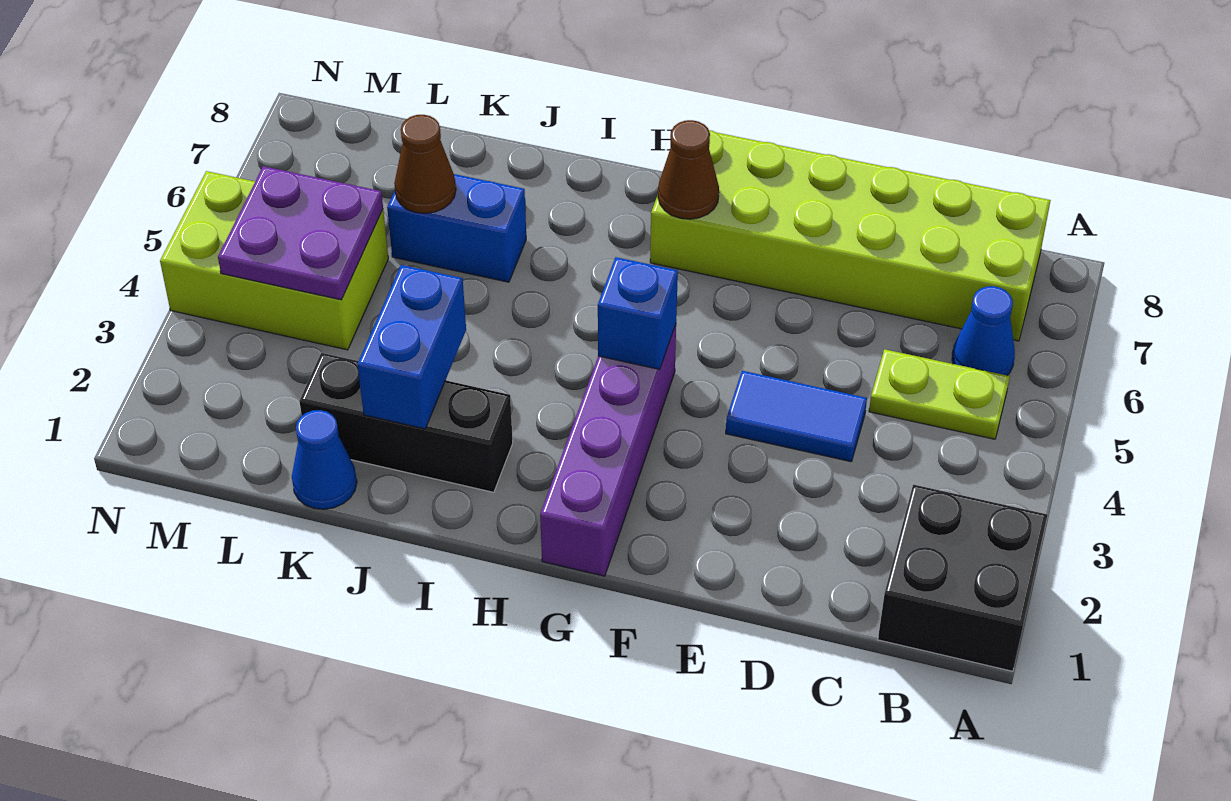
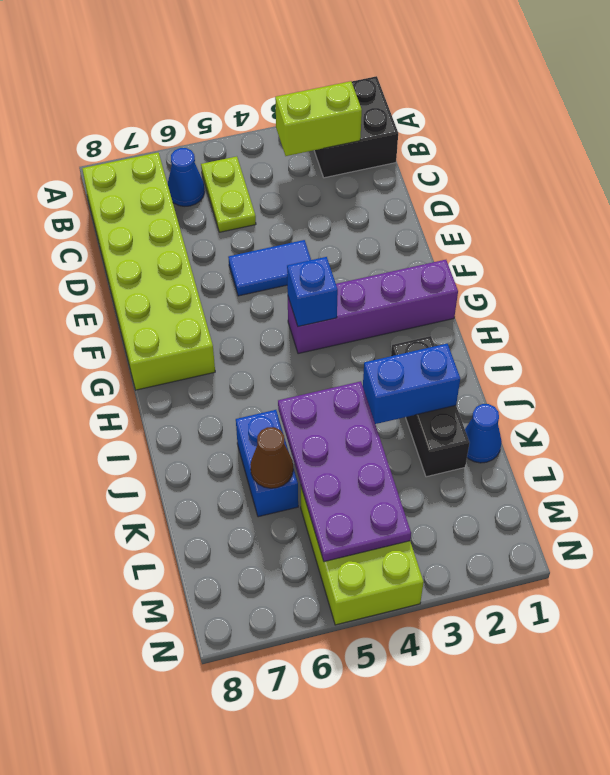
none -> lime 1x2 brick [275,81,362,156]
blue 1x2 tile [726,371,867,462] -> blue 1x2 tile turned to [228,240,311,296]
brown 1x1 cone [658,120,719,219] -> none
purple 2x2 plate [218,166,383,300] -> purple 2x4 plate [278,381,411,562]

